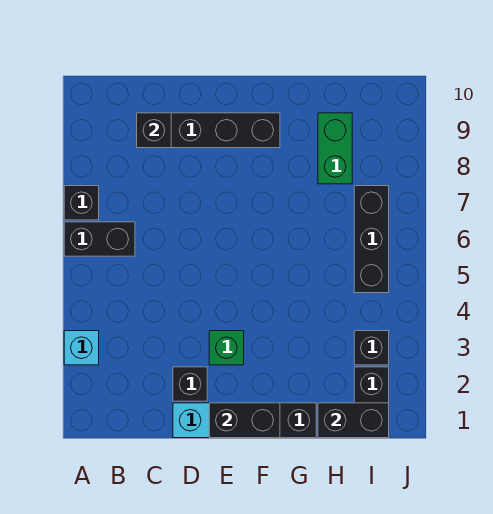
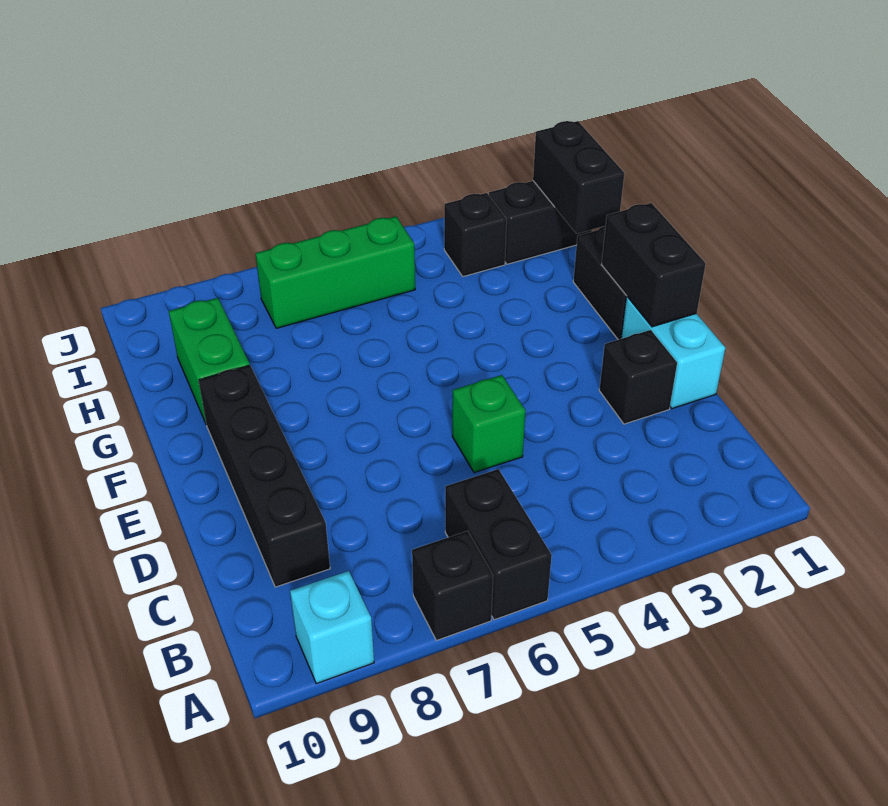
cyan 1x1 brick [64,331,99,365] -> cyan 1x1 brick moved to [290,571,374,684]
black 1x1 brick [137,113,171,148] -> none
green 1x1 brick [209,331,244,365] -> green 1x1 brick moved to [452,375,526,473]
green 1x2 brick [318,113,352,184] -> green 1x2 brick turned to [169,298,250,425]
black 1x3 brick [354,186,389,293] -> green 1x3 brick [256,217,415,328]

